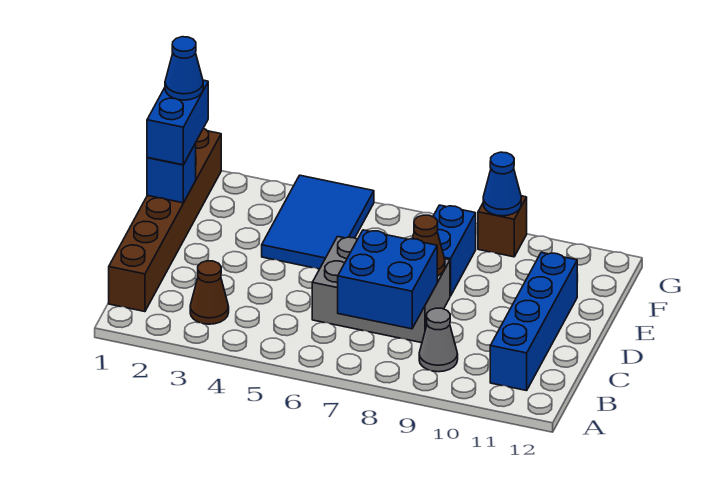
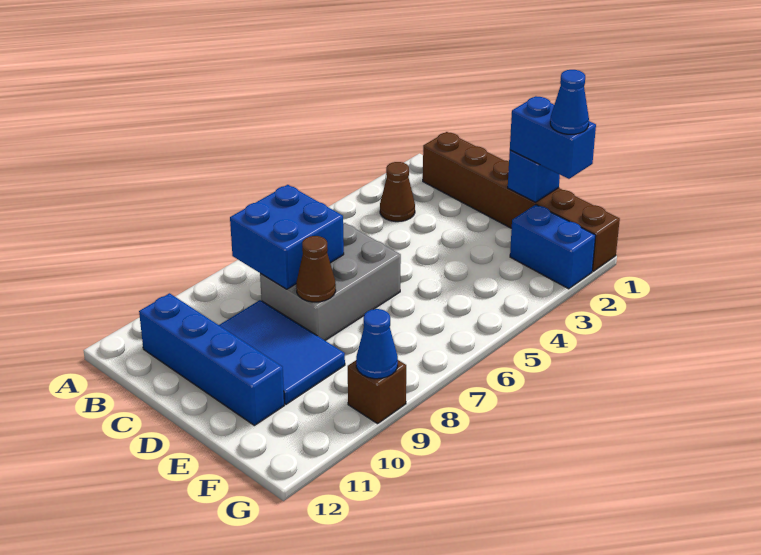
grey 1x1 cone [419,308,458,372] -> none
blue 2x3 tile [262,175,374,269] -> blue 2x3 tile moved to [219,300,345,404]
blue 1x2 brick [433,205,476,296] -> blue 1x2 brick moved to [510,205,596,289]

